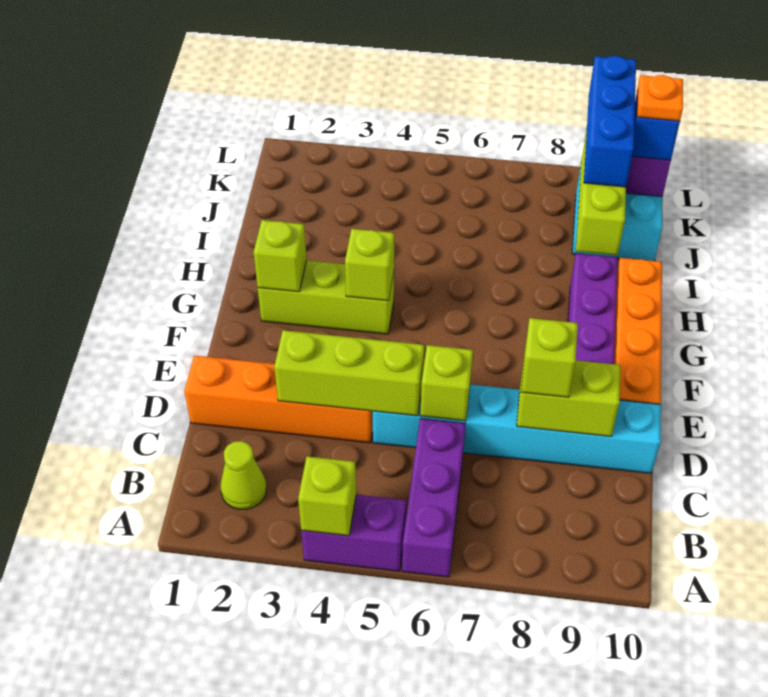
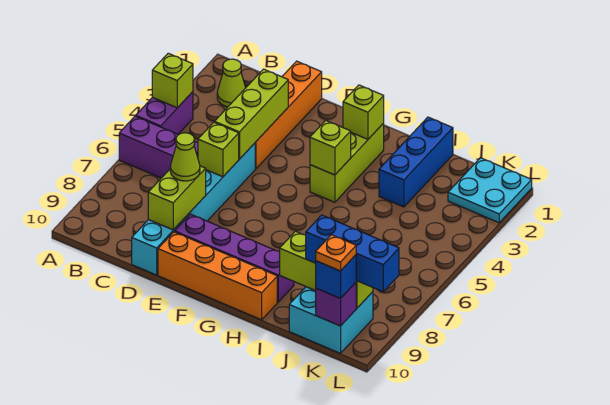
lime 1x1 brick [521,318,578,397] -> lime 1x1 cone [170,133,200,181]
none -> blue 1x3 brick [379,117,453,207]
none -> cyan 2x2 plate [448,158,532,223]

